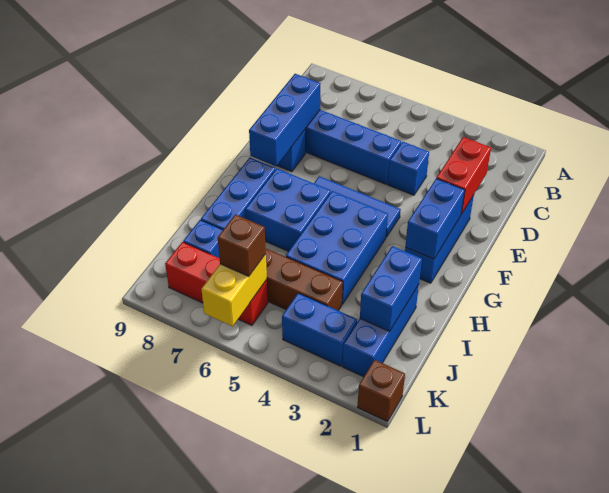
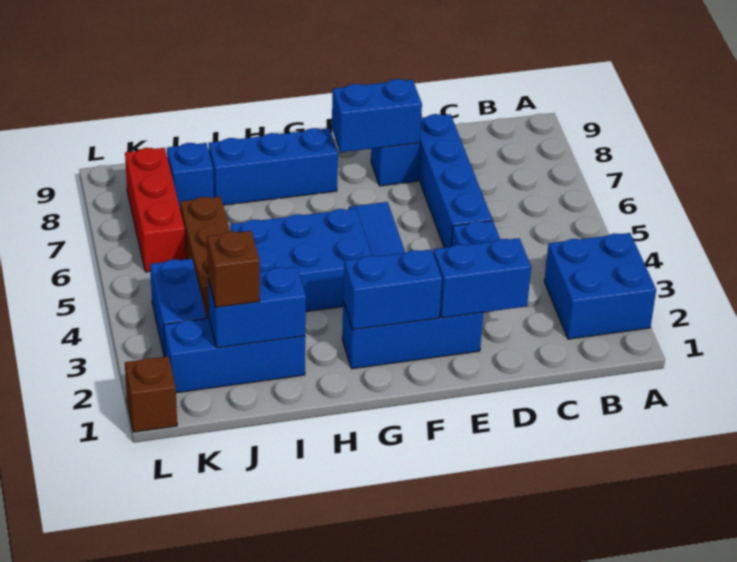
red 1x2 brick [437,137,491,214] -> blue 1x2 brick [433,238,531,318]
blue 1x3 brick [249,74,321,166] -> blue 1x2 brick [332,79,422,152]
blue 2x2 brick [245,169,331,251] -> blue 2x2 brick moved to [544,233,656,339]
yellow 1x2 brick [201,254,267,326] -> none
brown 1x1 brick [218,214,266,276] -> brown 1x1 brick moved to [207,231,260,307]

